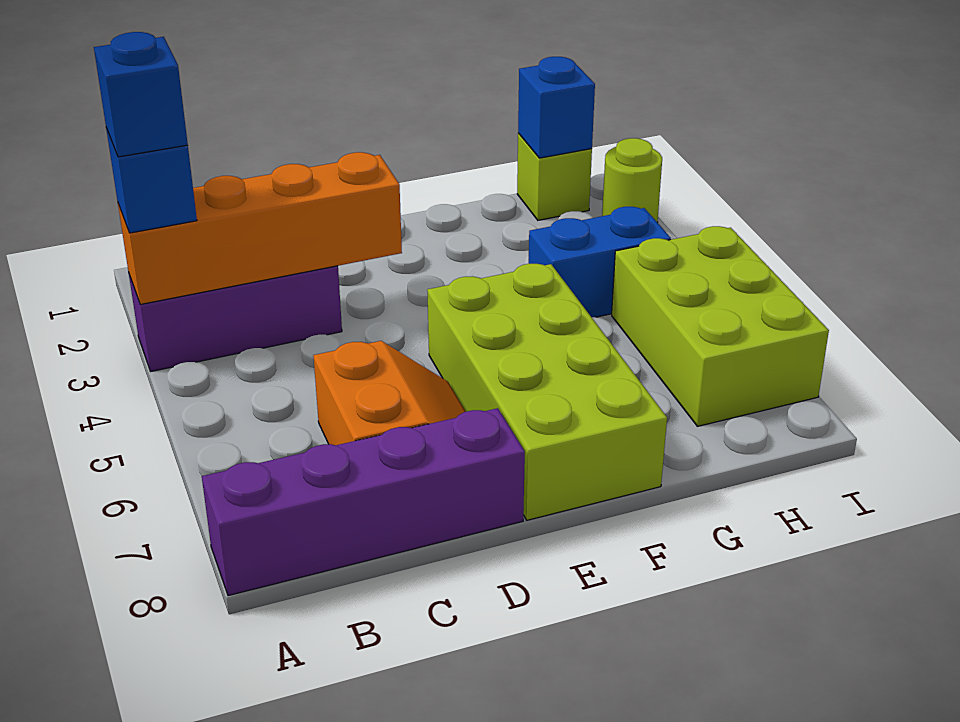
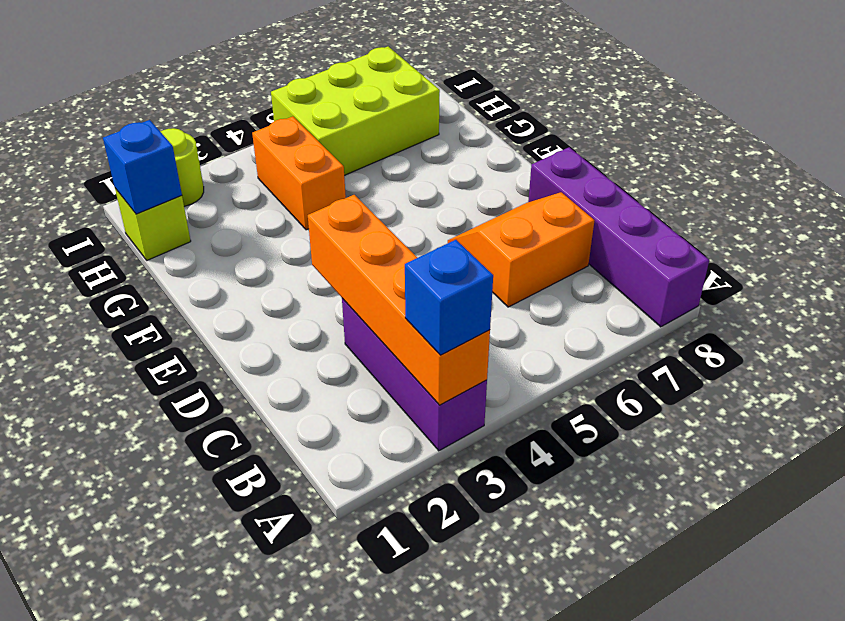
blue 1x1 brick [94,32,188,157] -> none
lime 2x4 brick [427,264,667,520] -> none
blue 1x2 brick [529,207,671,317] -> orange 1x2 brick [252,116,346,230]

